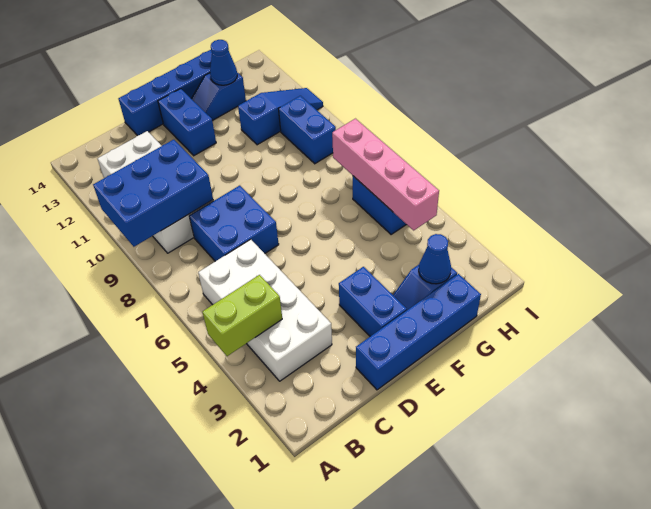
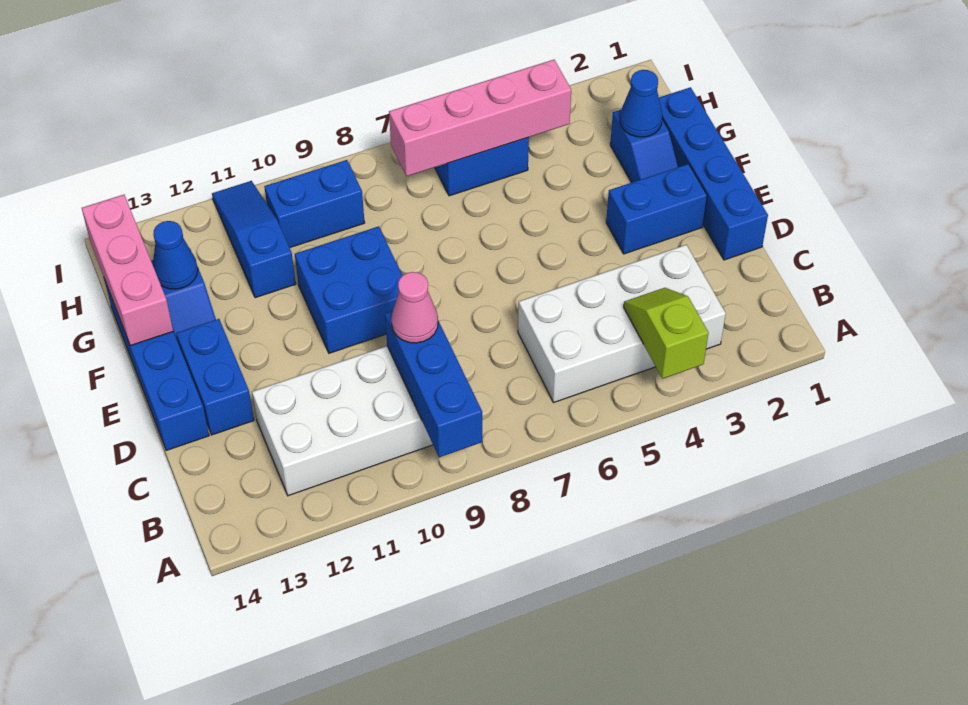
lime 1x2 brick [203,275,282,356] -> lime 1x2 slope [624,288,709,379]
blue 2x3 brick [93,140,213,247] -> blue 1x3 brick [385,311,482,457]
blue 2x2 brick [189,186,279,261] -> blue 2x2 brick moved to [295,226,402,353]
none -> pink 1x1 cone [391,272,438,343]
blue 1x2 brick [158,89,216,156] -> blue 1x2 brick turned to [176,319,254,435]
none -> pink 1x3 brick [82,195,173,346]

